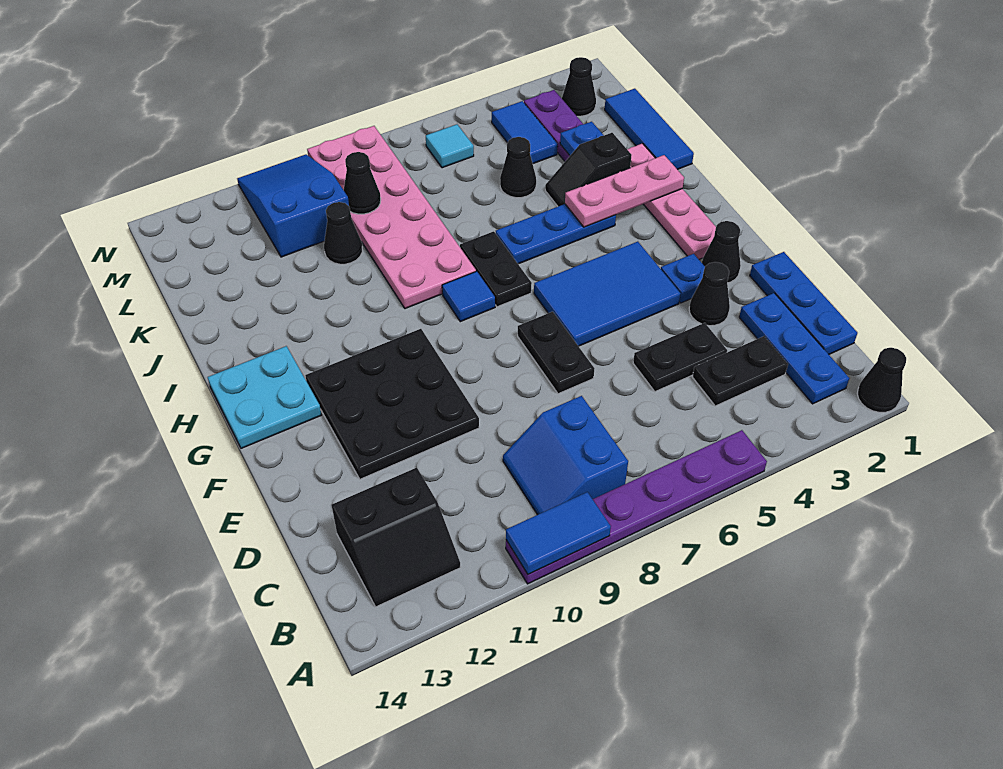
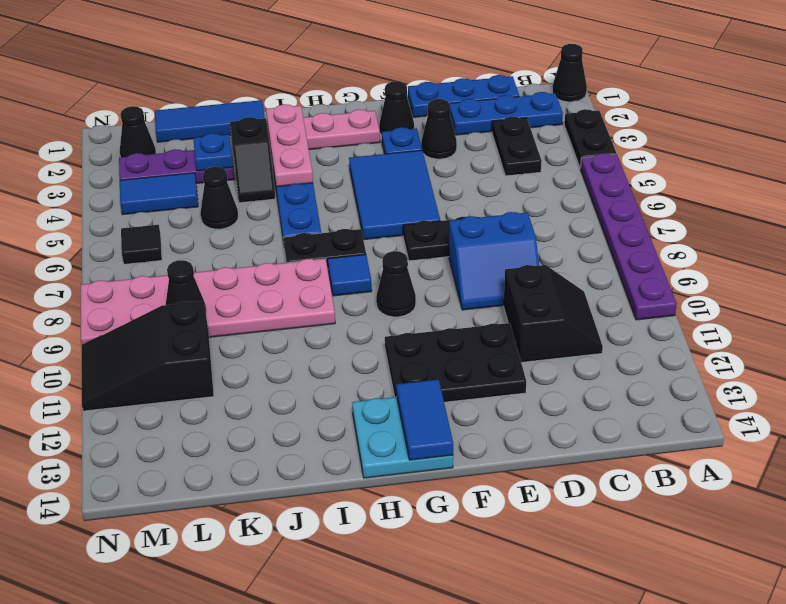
blue 1x2 tile [506,492,611,574] -> blue 1x2 tile moved to [396,379,453,460]
blue 2x2 slope [503,396,628,515] -> blue 2x2 slope moved to [449,212,539,310]
black 2x2 slope [332,468,460,607] -> black 2x2 slope moved to [504,265,603,362]
black 1x2 plate [633,323,727,392] -> black 1x2 plate moved to [564,109,616,168]
black 3x3 plate [305,329,479,479] -> black 2x3 plate [385,323,526,402]
black 1x1 cone [324,202,362,264] -> black 1x1 cone moved to [376,251,416,317]
blue 2x3 slope [237,155,349,257] -> black 2x3 slope [82,301,214,411]
cyan 1x1 tile [426,124,474,168] -> black 1x1 tile [121,225,162,264]

